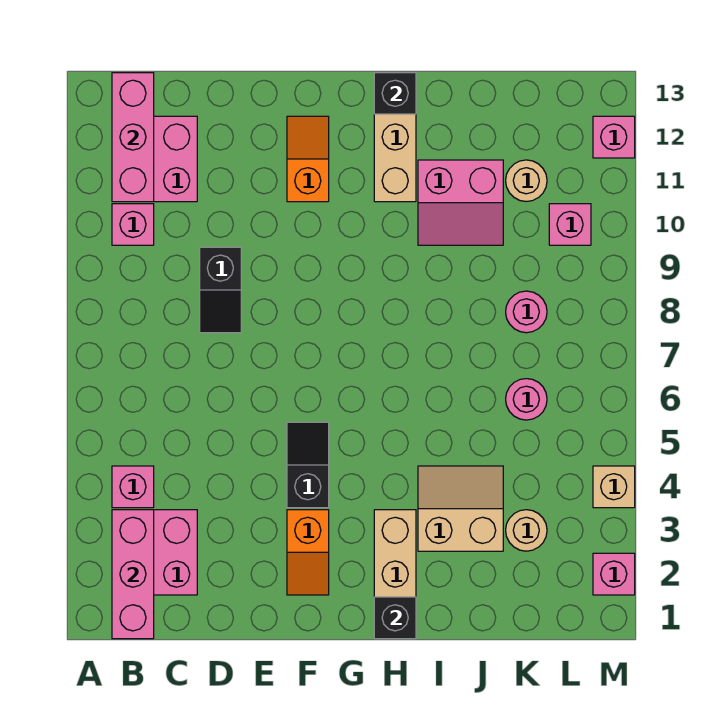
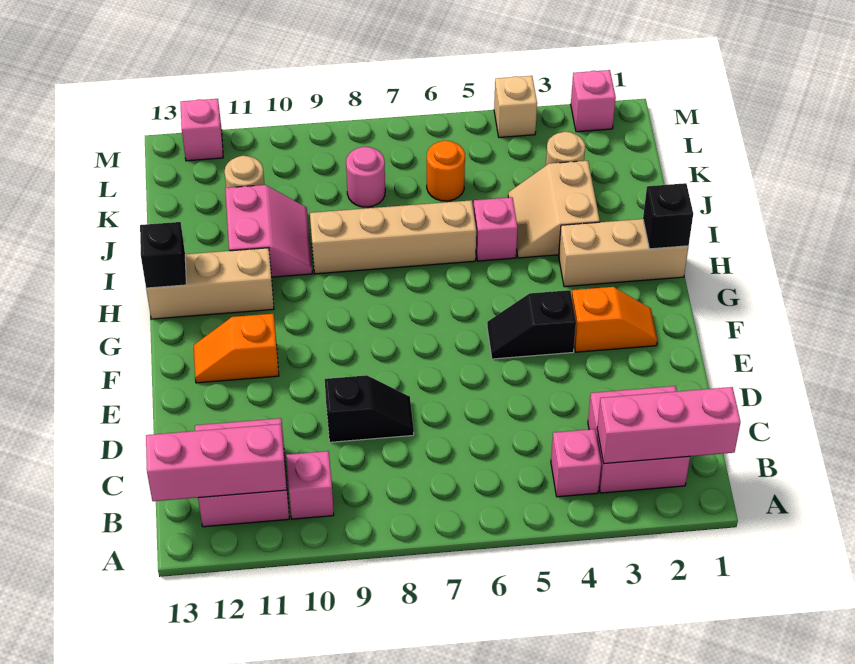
none -> tan 1x4 brick [310,200,476,274]
pink 1x1 round brick [506,379,547,420] -> orange 1x1 round brick [427,141,465,201]
pink 1x1 brick [549,204,591,245] -> pink 1x1 brick moved to [474,197,518,261]

